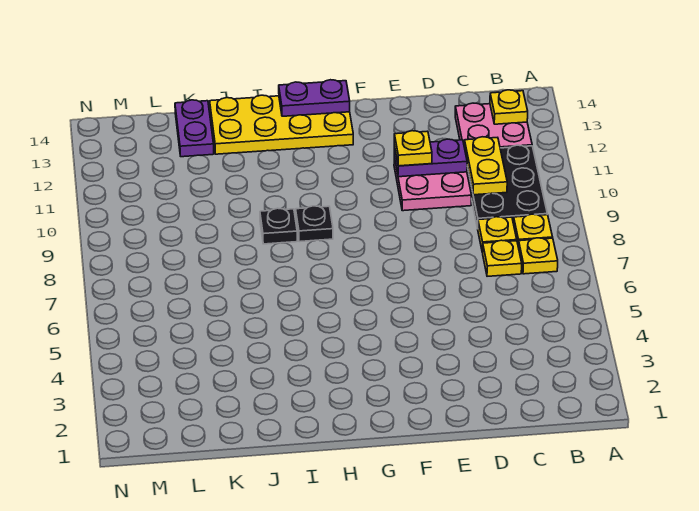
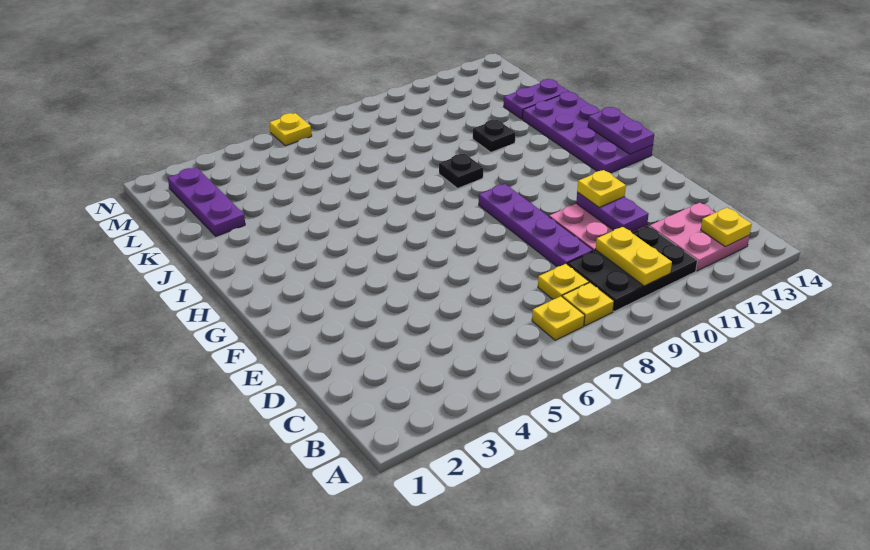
yellow 1x1 plate [483,240,522,276] -> yellow 1x1 plate moved to [269,113,312,146]
yellow 1x2 plate [464,137,507,195] -> yellow 1x2 plate turned to [596,227,672,286]
none -> purple 1x4 plate [479,184,593,267]
yellow 2x4 plate [210,95,353,154] -> purple 2x4 plate [523,92,653,173]
black 1x1 plate [296,206,333,242] -> black 1x1 plate moved to [473,120,516,152]
none -> purple 1x3 plate [168,167,245,236]

